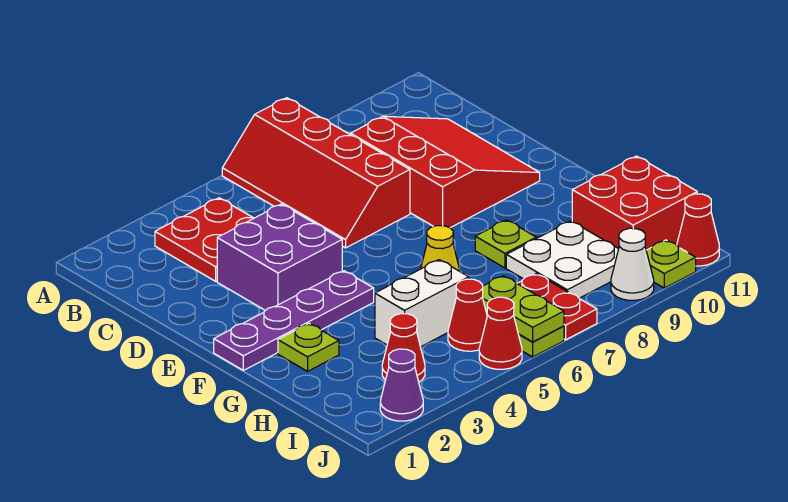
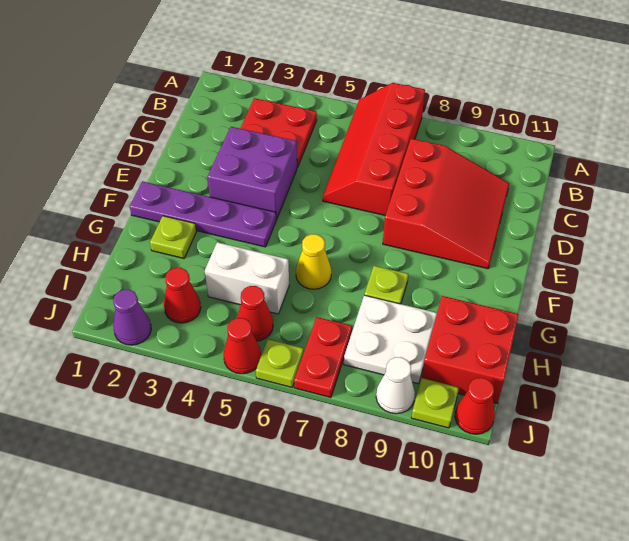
lime 1x2 plate [483,276,564,342] -> none

